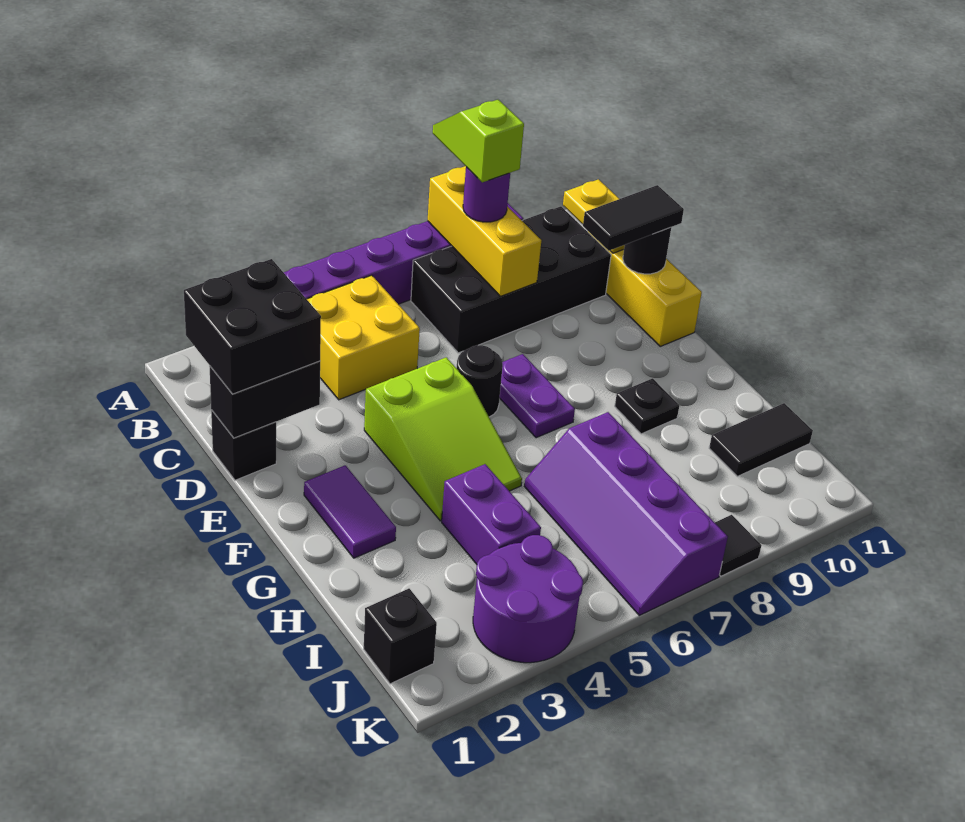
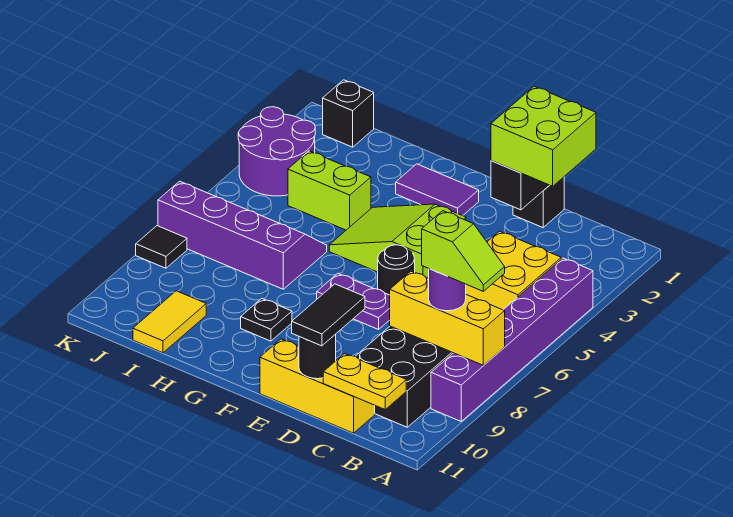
black 2x2 brick [184,259,321,394] -> lime 2x2 brick [491,86,596,186]
purple 1x2 brick [442,464,541,564] -> lime 1x2 brick [288,151,371,230]
black 1x2 tile [709,403,813,476] -> yellow 1x2 tile [133,291,206,353]

